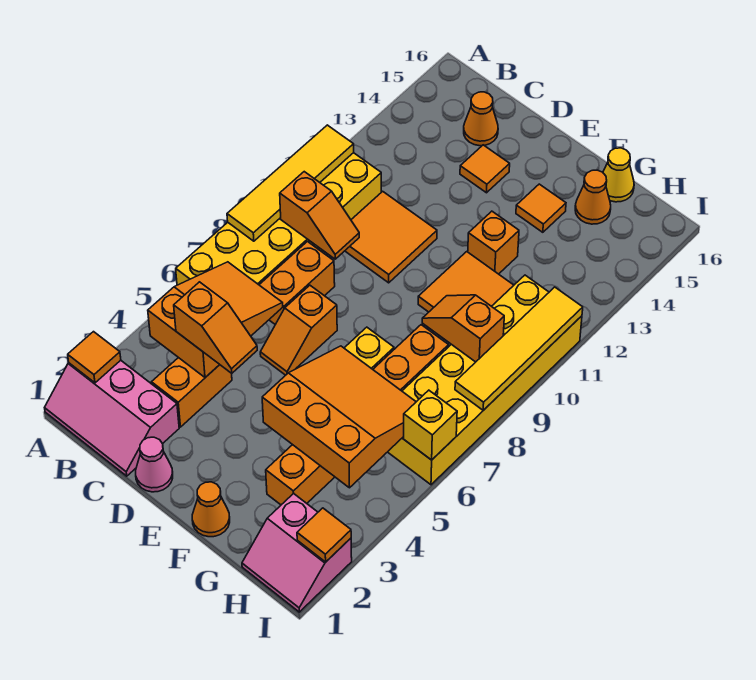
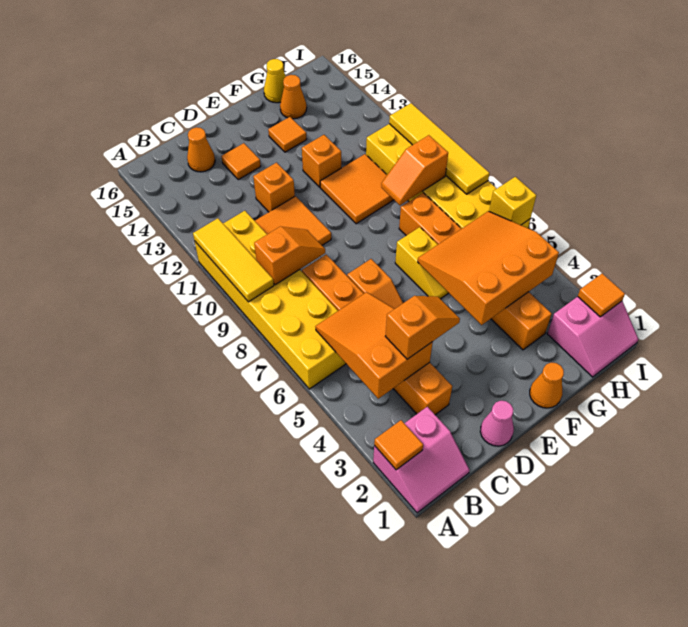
pink 2x3 slope [45,360,179,476] -> pink 2x2 slope [373,407,470,513]
yellow 1x4 tile [227,125,354,241] -> yellow 1x3 tile [193,218,274,302]
none -> orange 1x1 brick [253,163,295,212]

